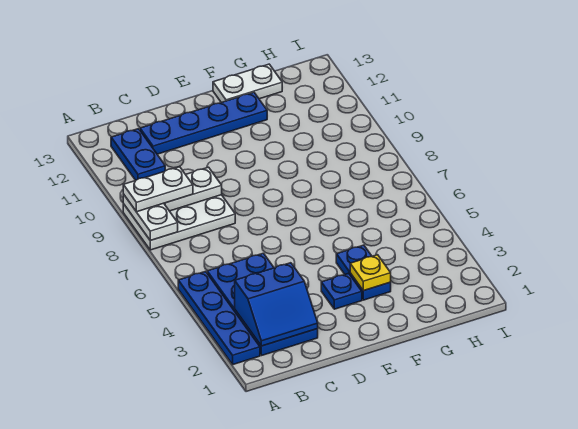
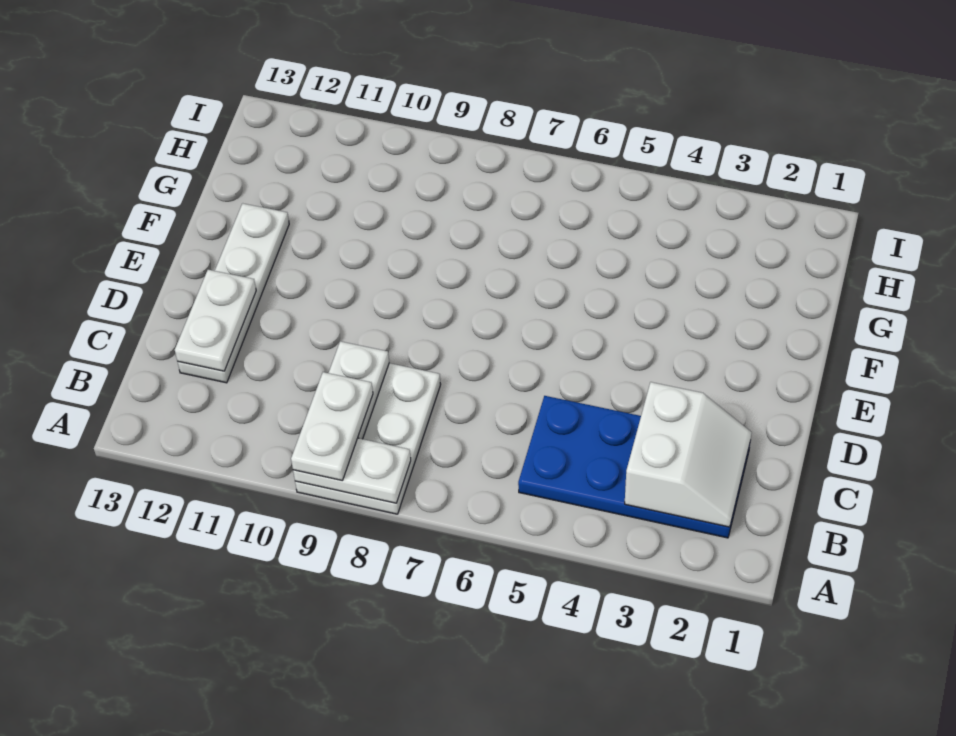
blue 1x4 plate [178,271,260,364] -> none
blue 2x2 slope [235,263,318,346] -> white 2x2 slope [625,382,752,527]
blue 1x2 plate [111,129,165,180] -> none
blue 1x4 plate [140,92,267,154] -> white 1x4 plate [178,203,289,383]
blue 1x1 plate [321,273,362,309] -> none
blue 1x2 plate [336,245,391,300] -> none
yellow 1x1 plate [350,255,391,291] -> none
white 1x2 plate [213,64,282,103] -> white 1x2 plate moved to [175,270,256,371]

